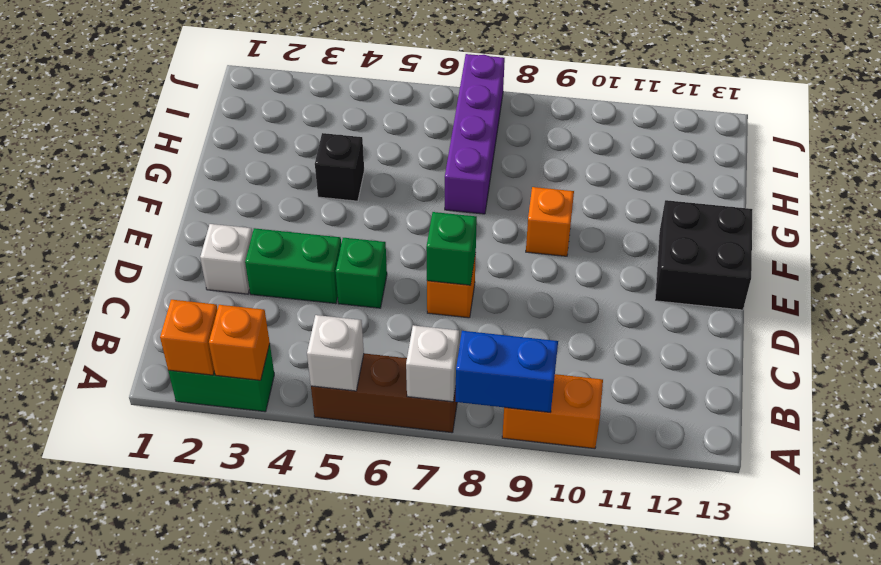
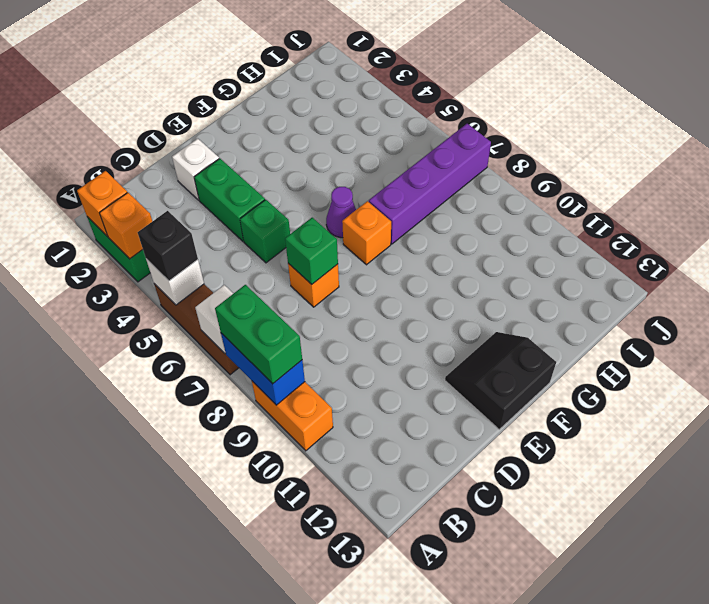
none -> green 1x2 brick [215,285,302,384]
black 2x2 brick [655,200,753,310] -> black 2x2 slope [445,332,556,429]
none -> purple 1x1 cone [326,187,356,238]
orange 1x1 brick [526,187,574,256] -> orange 1x1 brick moved to [342,201,391,265]
black 1x1 brick [315,133,364,201] -> black 1x1 brick moved to [138,211,198,281]

